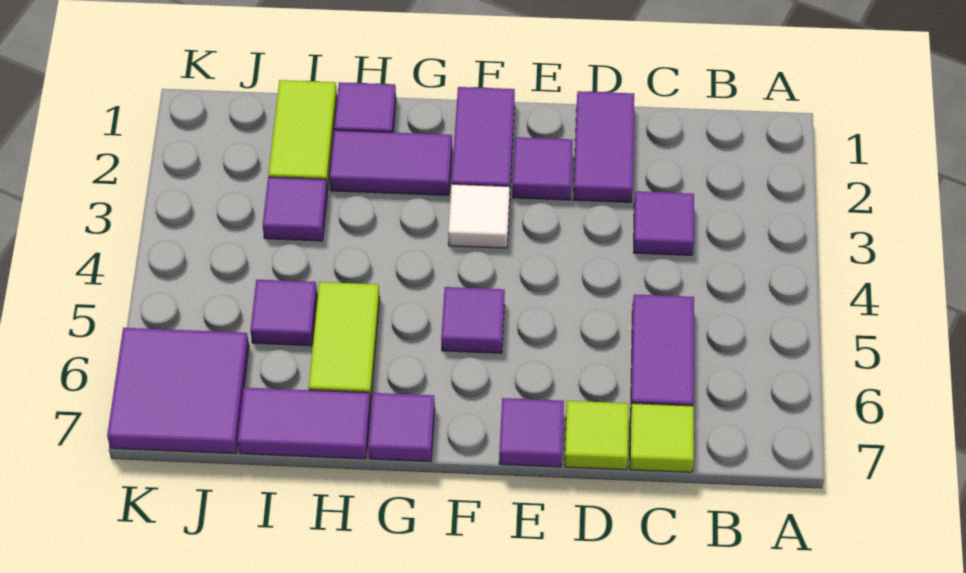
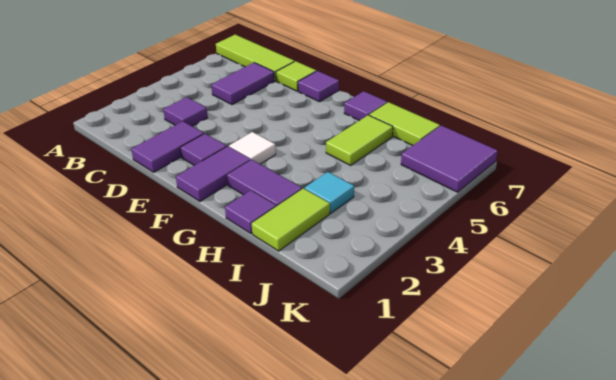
lime 1x1 tile [630,403,694,472] -> lime 1x3 tile [216,35,295,81]
purple 1x1 tile [441,287,505,353] -> none
purple 1x2 tile [238,388,371,459] -> lime 1x2 tile [369,102,440,145]
purple 1x1 tile [263,177,327,241] -> cyan 1x1 tile [305,172,354,213]
purple 1x1 tile [250,280,317,346] -> none

